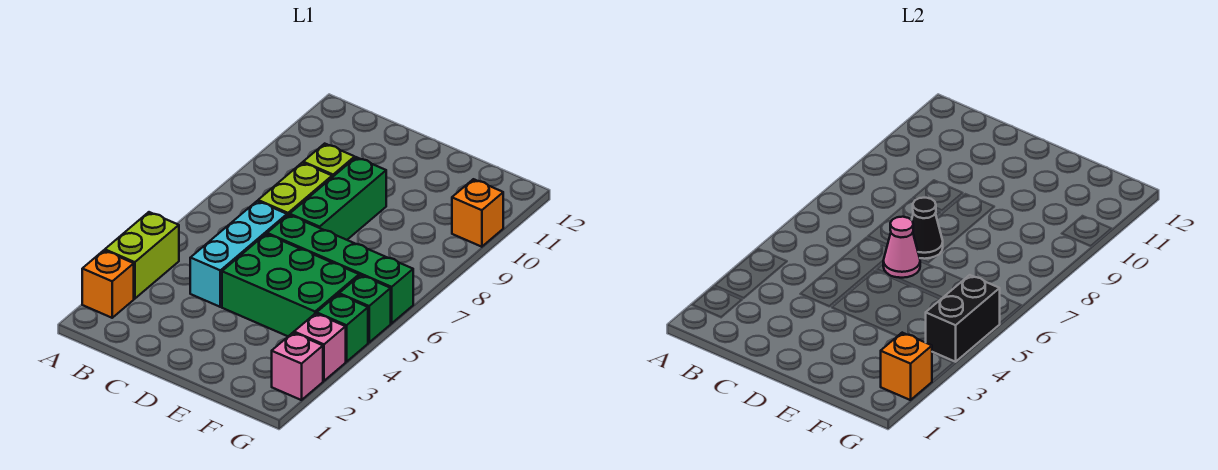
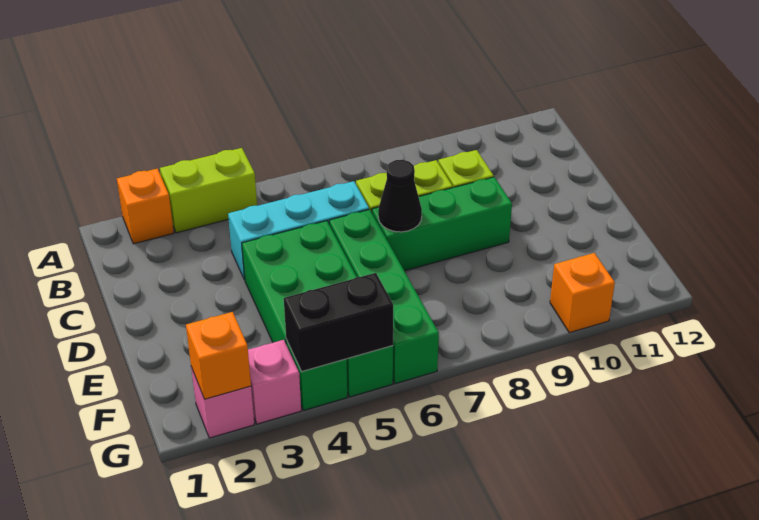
pink 1x1 cone [883,217,920,278] -> none

